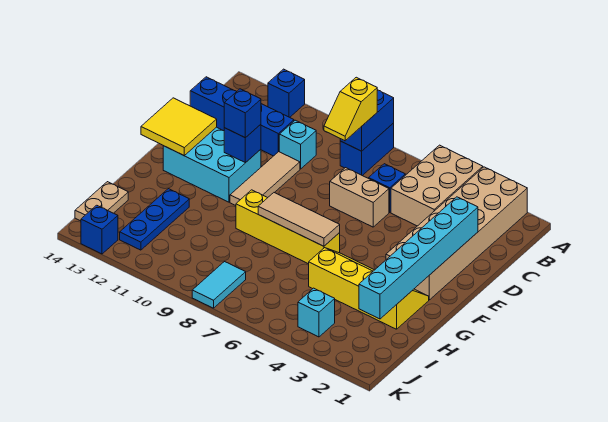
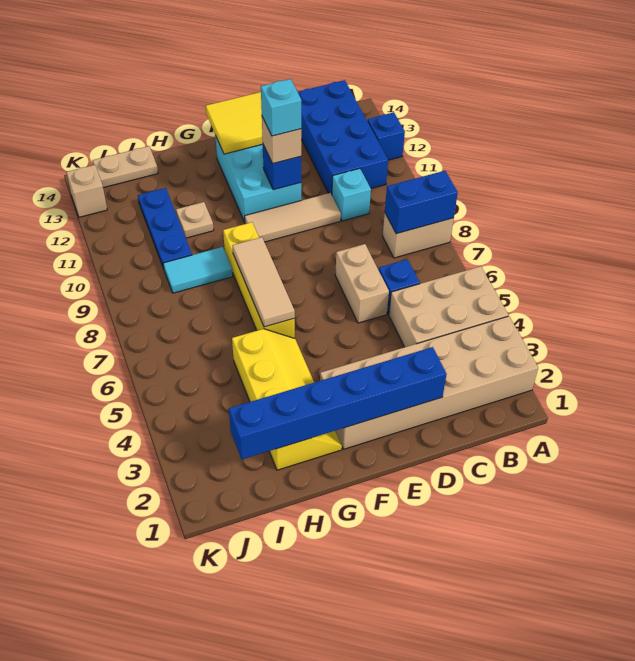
blue 1x2 brick [340,123,394,176] -> tan 1x2 brick [383,214,454,258]
yellow 1x2 slope [324,77,377,141] -> none
blue 1x4 brick [190,77,294,156] -> blue 2x4 brick [298,80,388,195]
cyan 1x6 brick [359,197,478,319] -> blue 1x6 brick [229,347,447,459]
blue 1x1 brick [224,89,261,138] -> tan 1x1 brick [262,117,301,164]
none -> tan 1x1 plate [176,202,214,238]
blue 1x3 plate [120,189,189,250] -> blue 1x3 plate turned to [138,188,192,268]
cyan 1x1 brick [298,288,335,337] -> cyan 1x1 brick moved to [261,79,301,136]
cyan 1x2 tile [192,262,246,308] -> cyan 1x2 tile moved to [163,247,233,293]
blue 1x1 brick [81,205,118,254] -> tan 1x1 brick [66,165,107,217]

